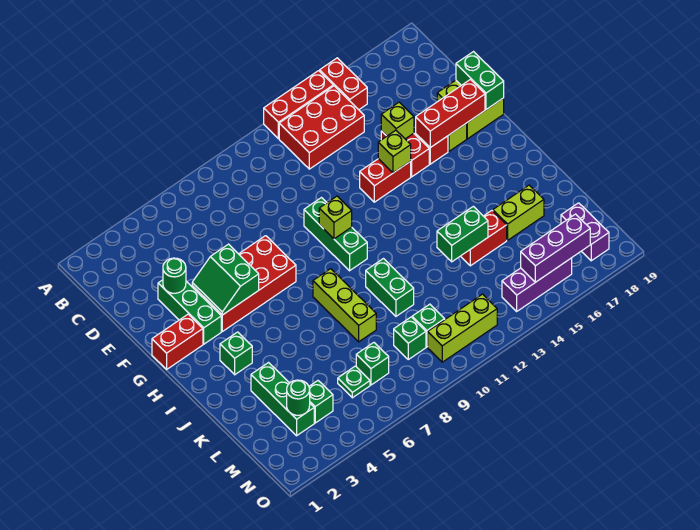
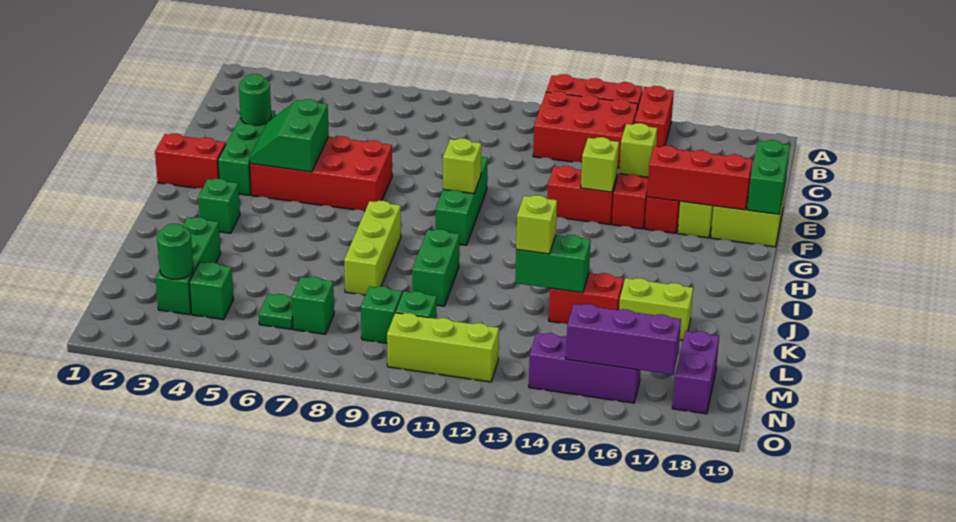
none -> lime 1x1 brick [516,195,557,254]

